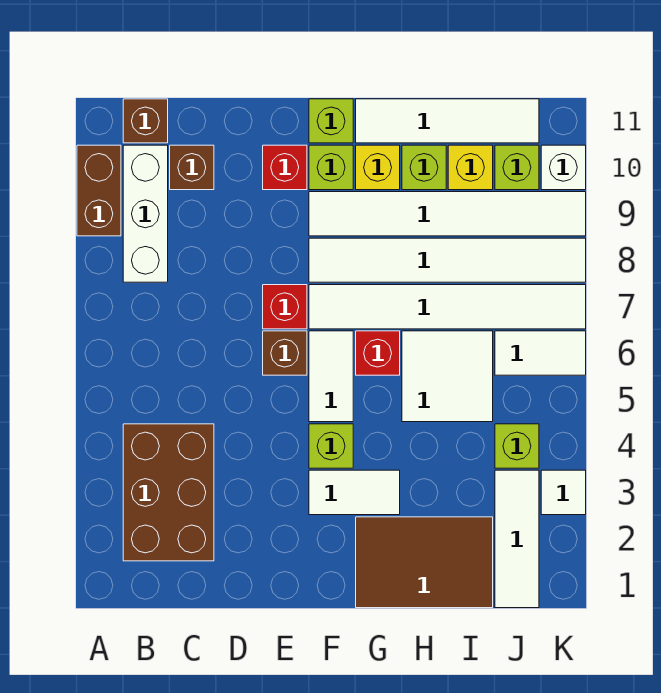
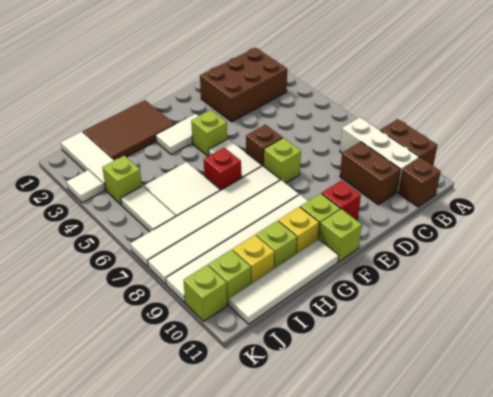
brown 2x3 brick [123,424,214,561] -> brown 2x3 brick turned to [200,48,287,122]
brown 1x1 brick [170,145,214,190] -> brown 1x2 brick [340,142,400,205]
red 1x1 brick [263,285,307,329] -> lime 1x1 brick [264,138,301,183]
white 1x2 tile [495,331,586,375] -> white 1x2 tile turned to [121,186,176,232]
white 1x1 brick [541,145,586,190] -> lime 1x1 brick [184,265,227,321]

